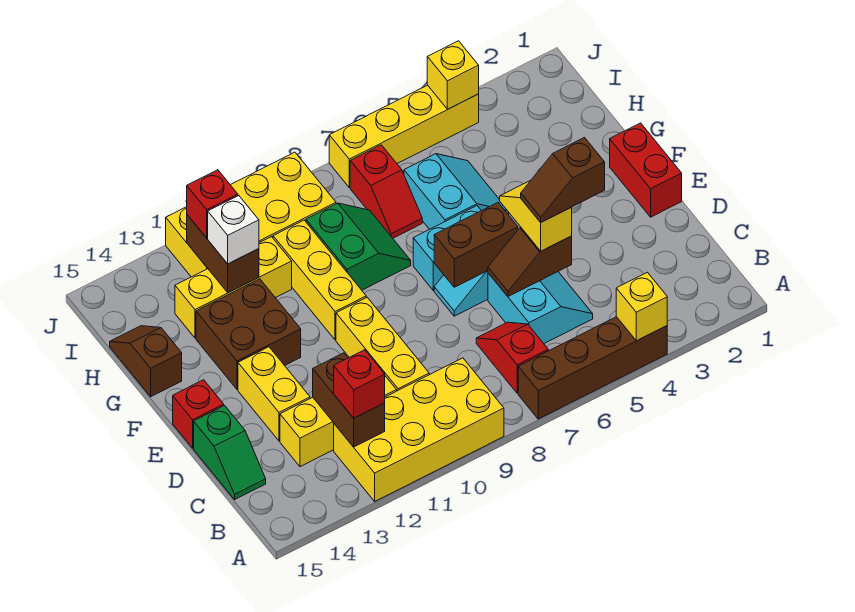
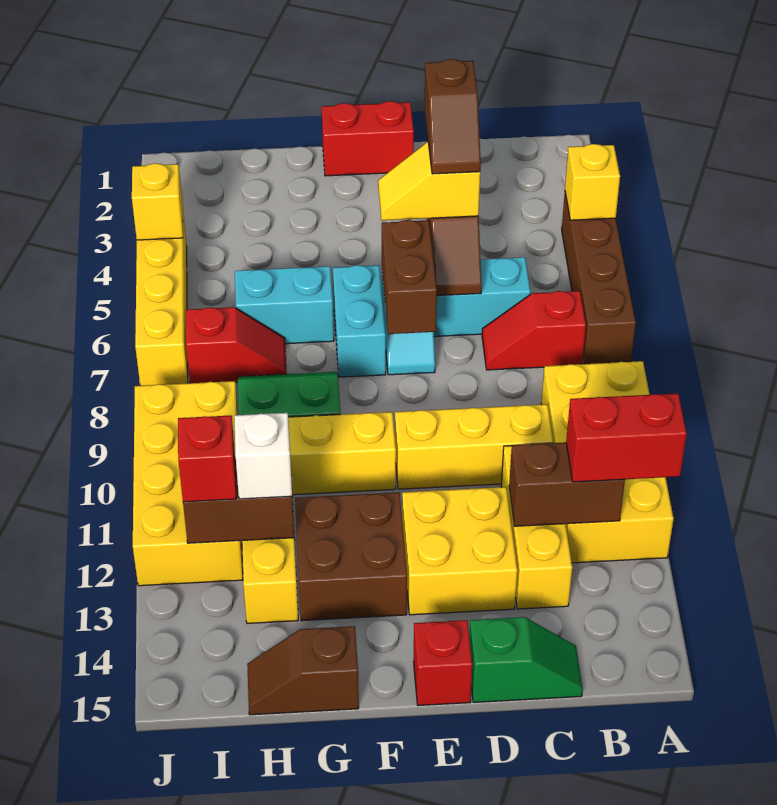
red 1x1 brick [334,350,385,418] -> red 1x2 brick [566,393,687,482]
yellow 1x2 brick [238,347,310,441] -> yellow 2x2 brick [402,487,517,615]

